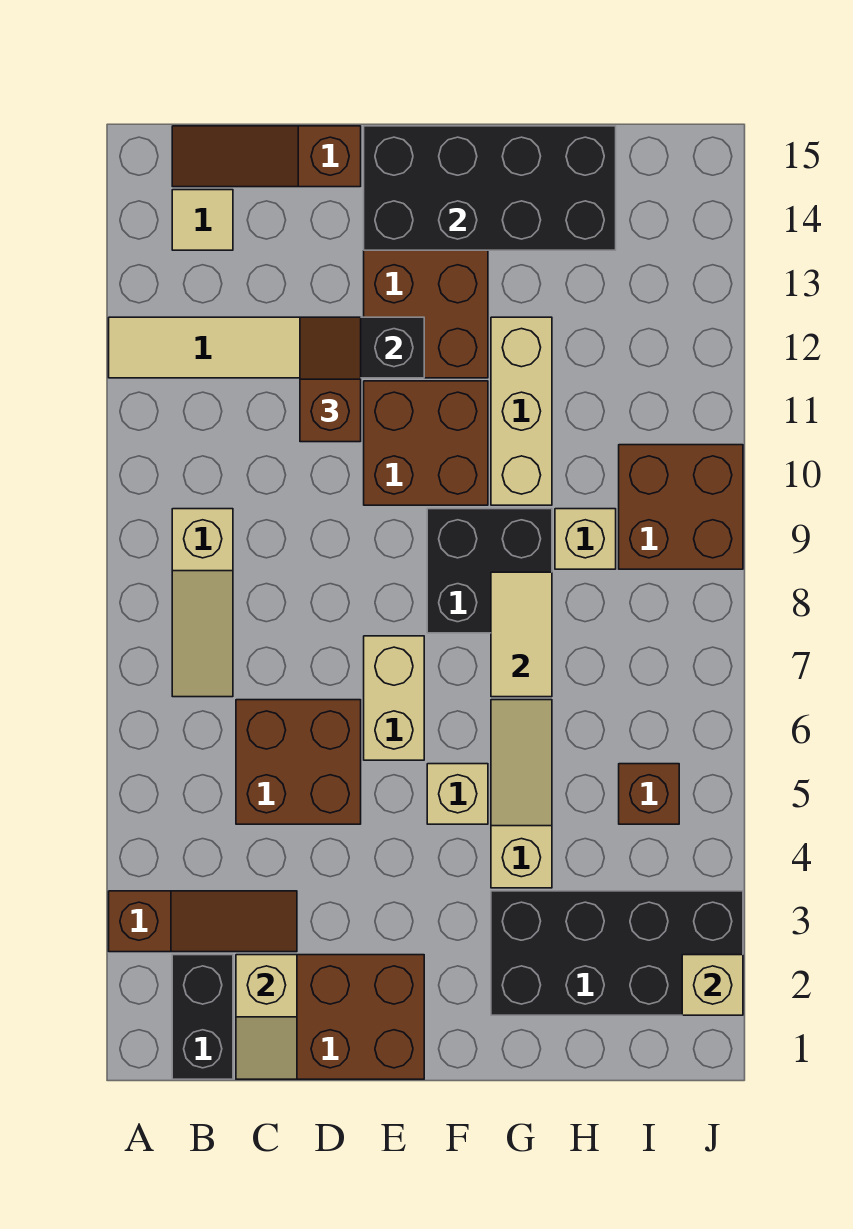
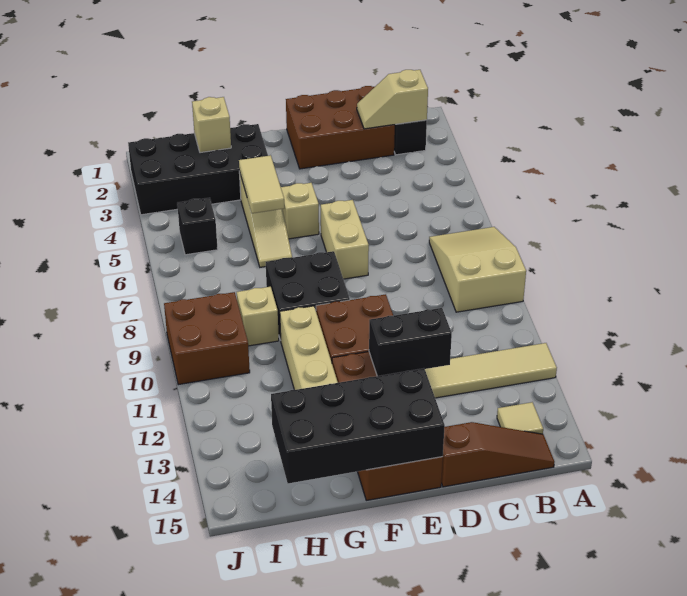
brown 1x3 slope [109,891,297,952] -> none
tan 1x3 slope [172,509,233,697] -> tan 2x3 slope [429,227,526,312]
tan 1x2 slope [236,955,297,1079] -> tan 1x2 slope turned to [357,70,428,129]
brown 2x2 brick [236,700,361,824] -> none
brown 1x2 slope [300,317,361,442] -> none
tan 1x2 tile [491,572,552,697] -> tan 1x2 tile moved to [239,155,284,213]
brown 1x1 brick [619,764,679,824] -> black 1x1 brick [177,198,218,255]
tan 1x1 brick [682,955,743,1015] -> tan 1x1 brick moved to [192,97,231,153]

